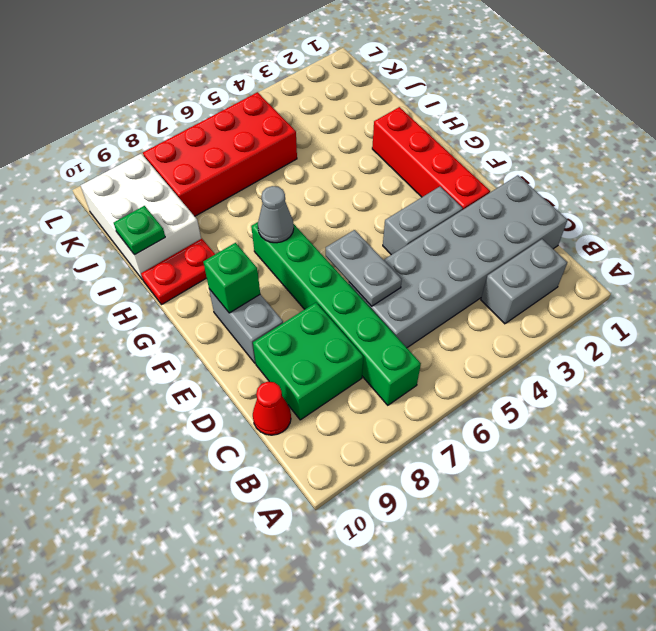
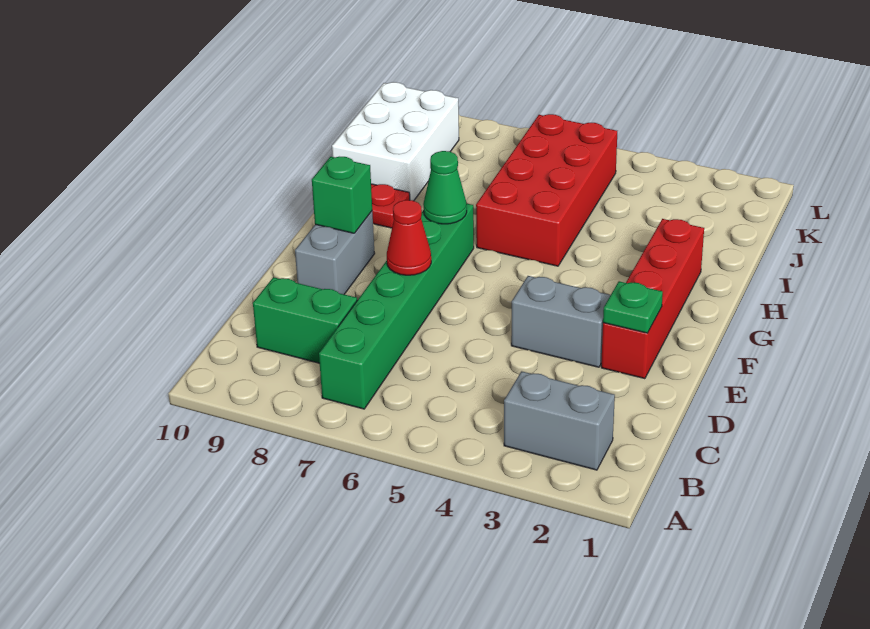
grey 2x6 brick [349,175,567,348] -> none
green 2x2 brick [253,303,363,420] -> green 1x2 brick [253,277,357,363]
red 1x1 cone [253,382,291,435] -> red 1x1 cone moved to [387,200,431,275]
grey 1x2 plate [326,230,402,306] -> none
grey 1x1 cone [258,186,294,243] -> green 1x1 cone [423,151,467,224]
green 1x1 plate [114,206,165,255] -> green 1x1 plate moved to [603,281,663,333]
red 2x4 brick [143,92,297,216] -> red 2x4 brick turned to [476,114,617,266]

